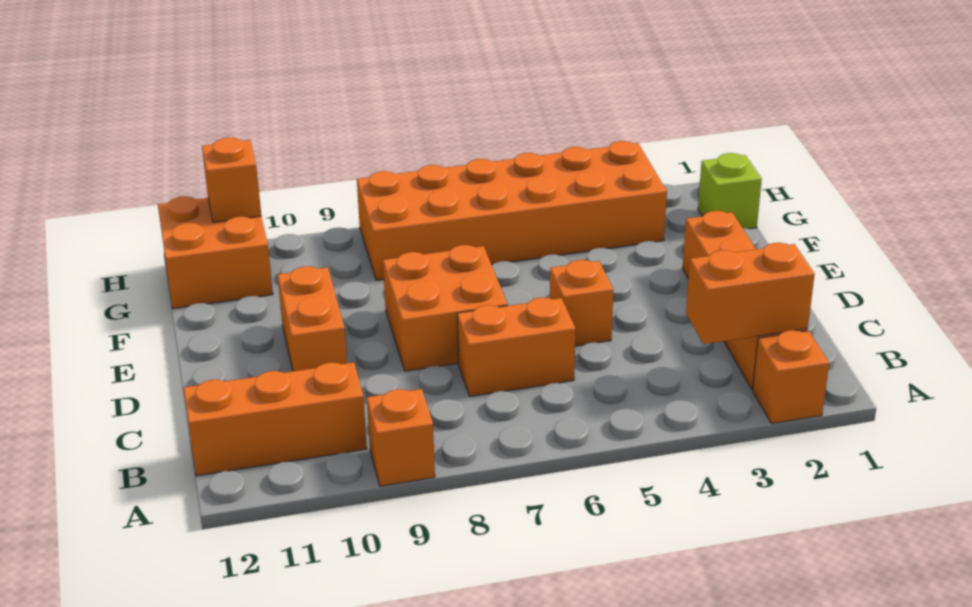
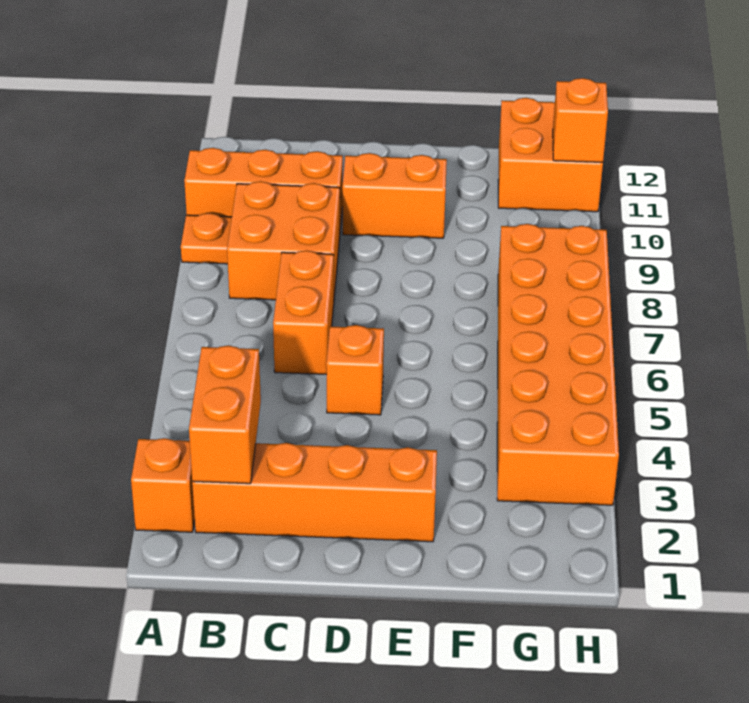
orange 1x1 brick [367,389,435,486] -> orange 1x1 plate [181,213,232,264]
orange 1x3 brick [184,362,367,476] -> orange 1x3 brick turned to [184,148,343,229]
orange 2x2 brick [383,245,508,371] -> orange 2x2 brick moved to [227,181,340,300]
lime 1x1 brick [698,153,762,229] -> none

